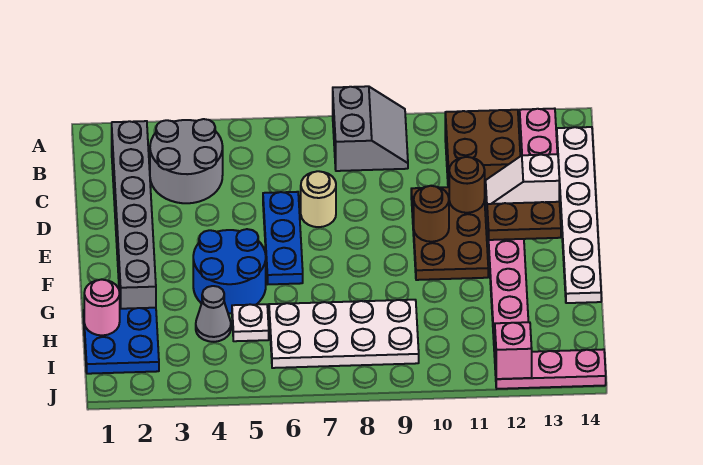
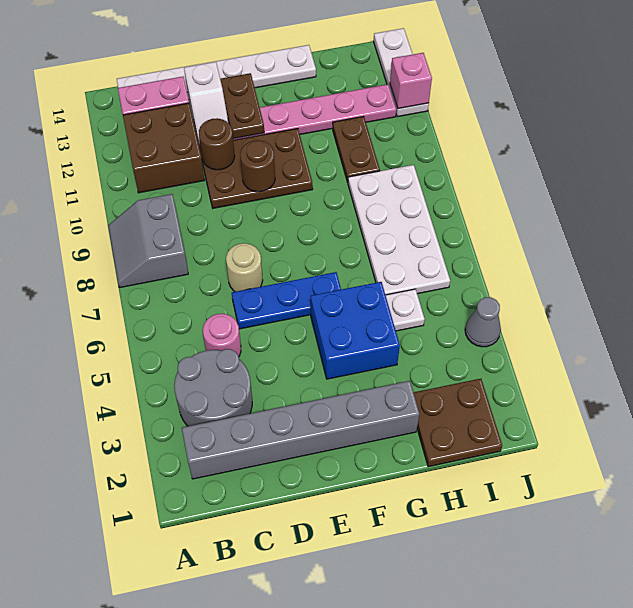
grey 2x2 slope [333,86,408,171] -> grey 2x2 slope turned to [108,194,188,288]
blue 2x2 round brick [193,229,266,313] -> blue 2x2 brick [311,282,400,379]
blue 2x2 plate [84,308,159,374] -> brown 2x2 plate [413,379,502,467]
pink 1x1 round brick [84,279,120,335] -> pink 1x1 round brick moved to [203,314,241,357]
grey 1x1 cone [196,286,231,342] -> grey 1x1 cone moved to [465,297,501,347]
none -> brown 1x2 plate [333,116,380,182]
pink 1x3 plate [495,349,606,389] -> white 1x3 plate [374,28,429,117]

